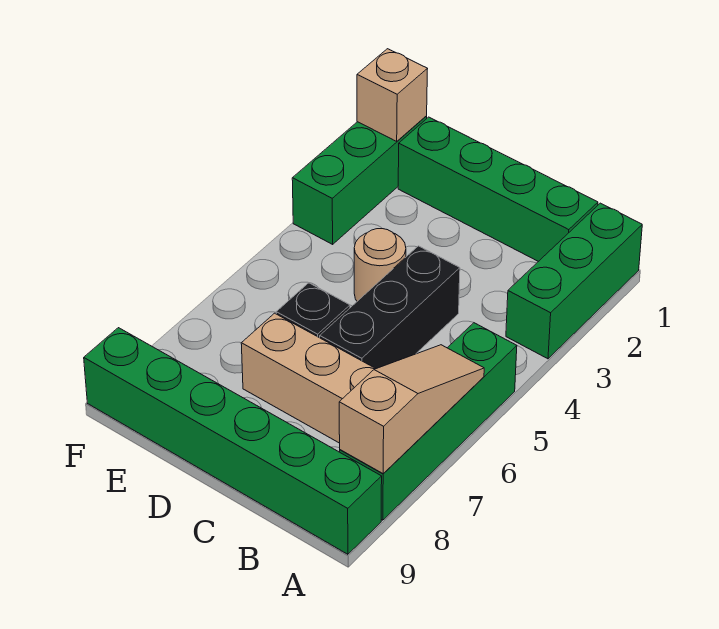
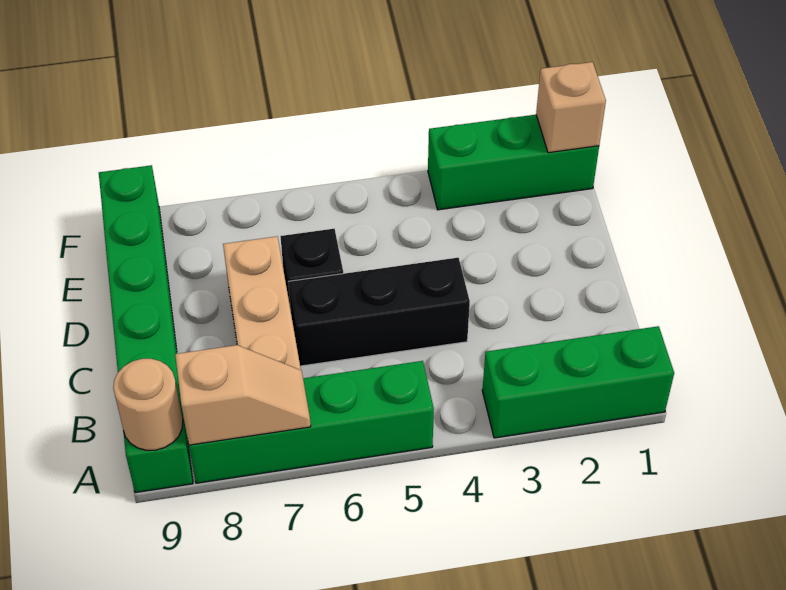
tan 1x3 slope [339,345,484,474] -> tan 1x2 slope [175,345,311,445]
green 1x4 brick [398,117,598,262] -> none
tan 1x1 round brick [354,229,406,301] -> tan 1x1 round brick moved to [113,359,183,450]

